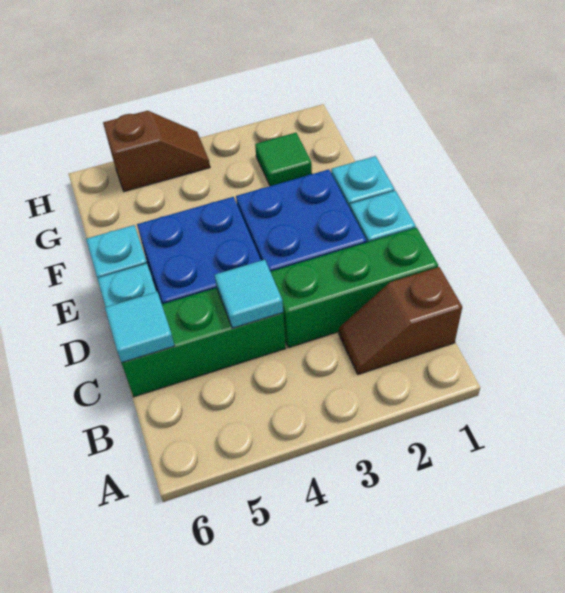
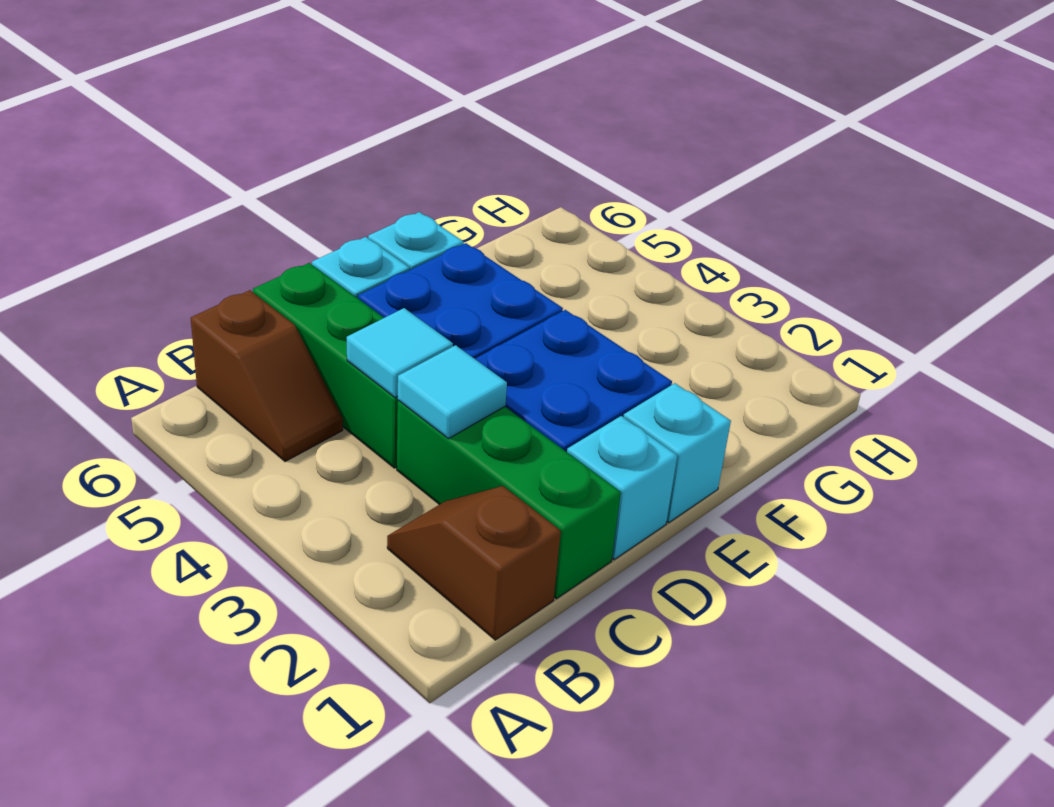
cyan 1x1 tile [105,292,175,363] -> cyan 1x1 tile moved to [398,345,507,439]
green 1x1 tile [255,133,312,186] -> none
brown 1x2 slope [103,111,210,192] -> brown 1x2 slope moved to [191,290,343,462]

